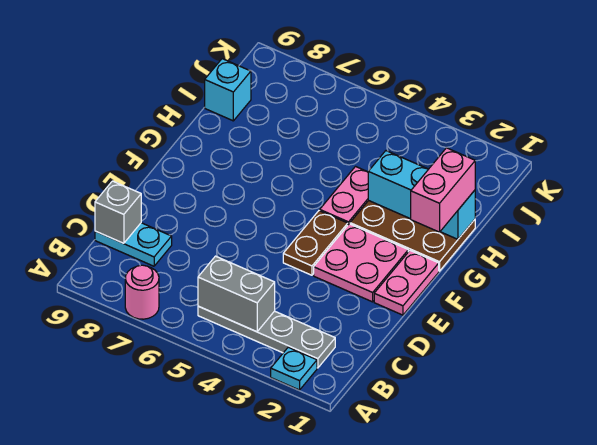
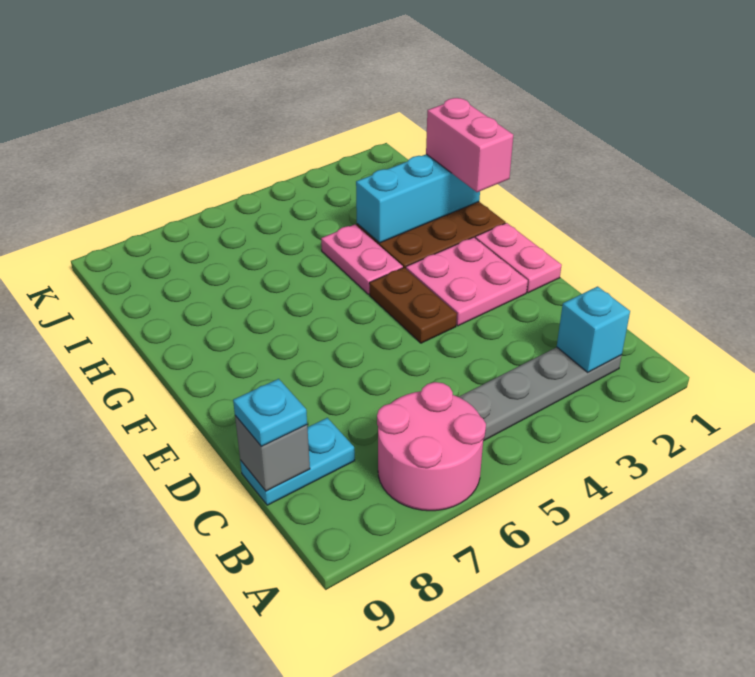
cyan 1x1 plate [271,347,317,390] -> cyan 1x1 plate moved to [233,379,307,446]
pink 1x1 round brick [125,265,159,319] -> pink 2x2 round brick [377,382,486,511]
grey 1x2 brick [198,256,275,332] -> none
cyan 1x1 brick [205,59,251,121] -> cyan 1x1 brick moved to [557,286,630,372]

